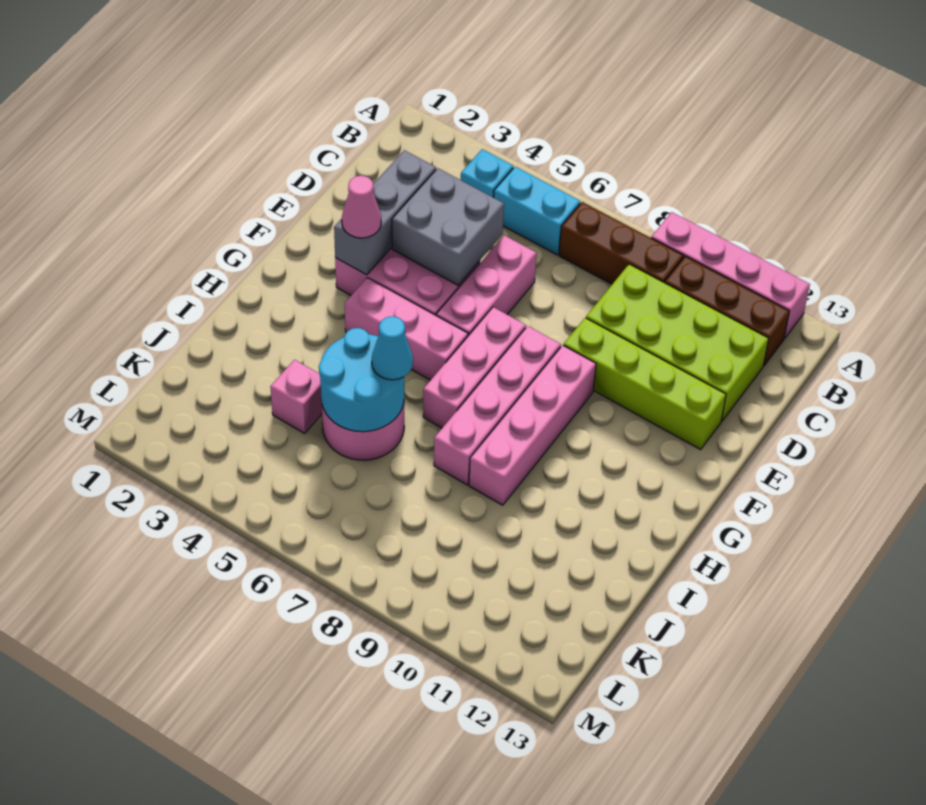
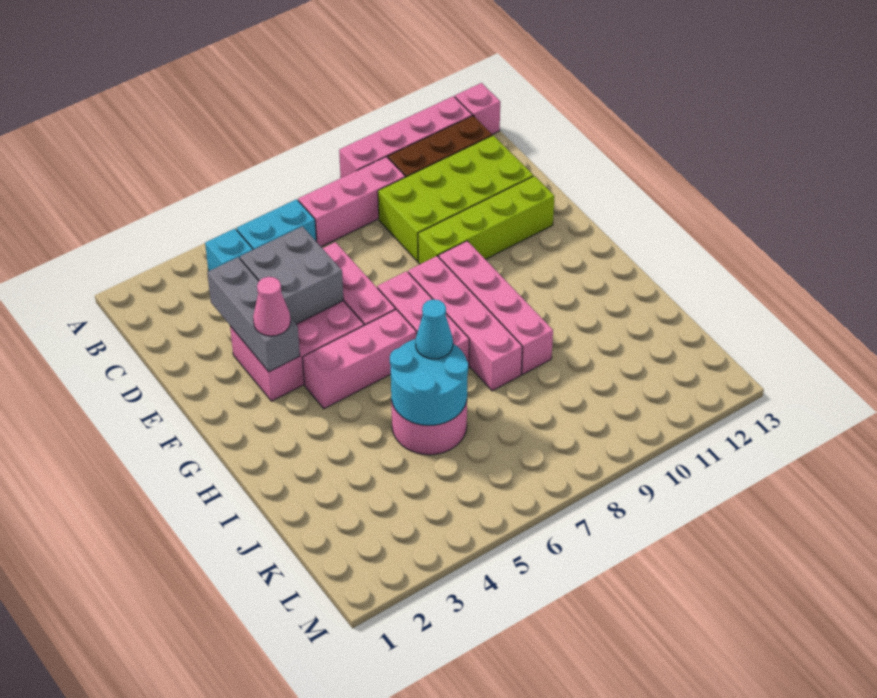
brown 1x3 brick [559,202,683,284] -> pink 1x3 brick [298,157,405,247]
pink 1x1 brick [271,360,322,433] -> pink 1x1 brick moved to [455,83,500,134]

